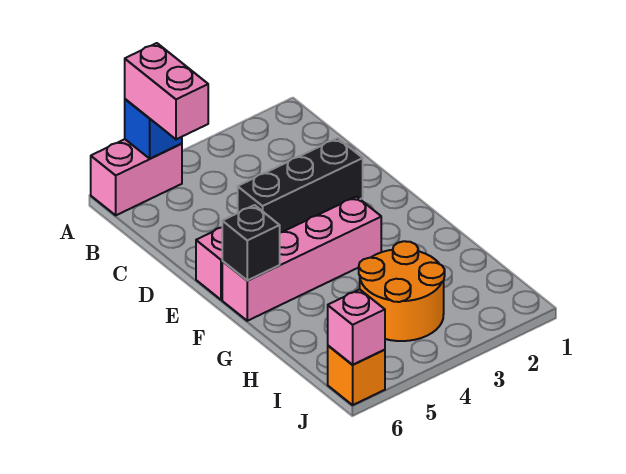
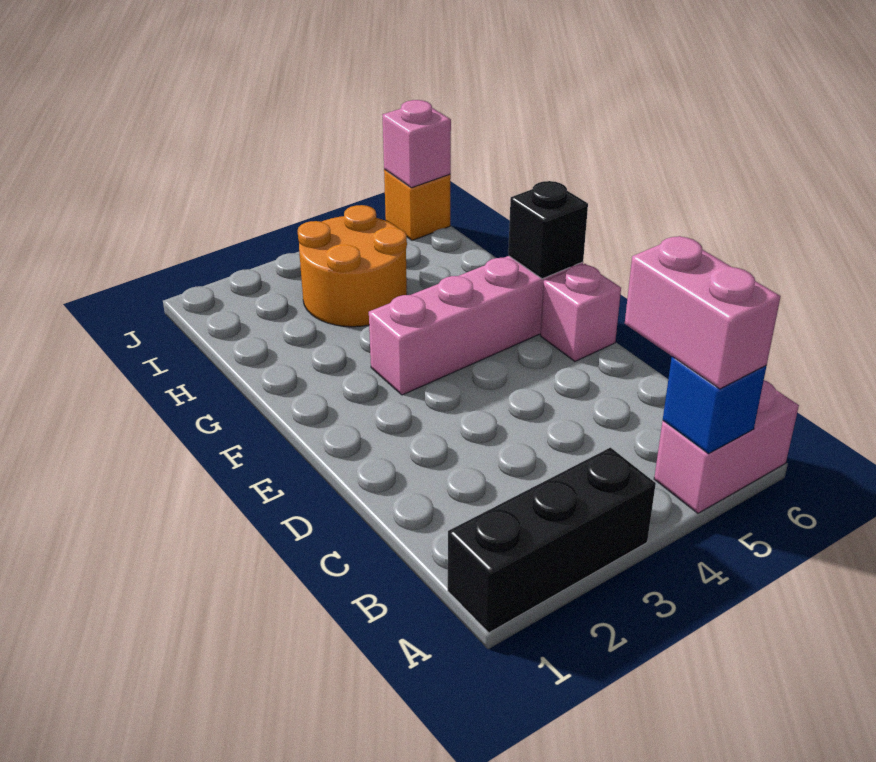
black 1x3 brick [238,138,363,233] -> black 1x3 brick moved to [448,448,656,633]

